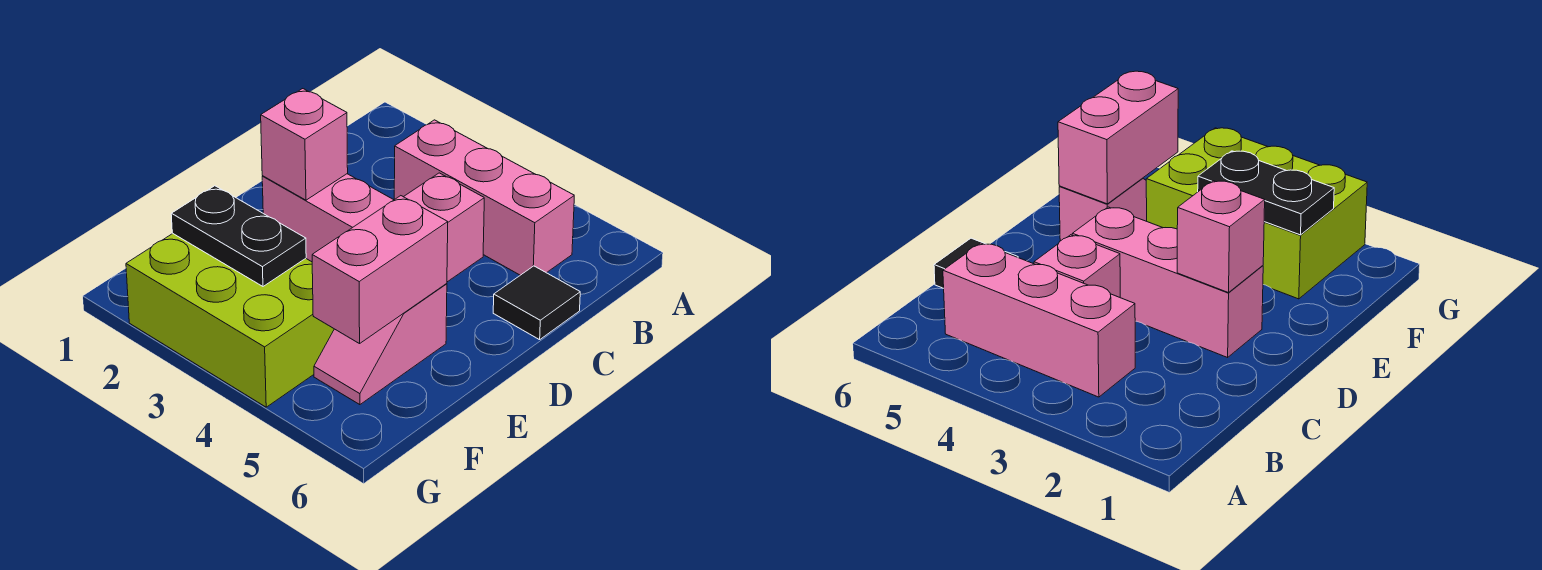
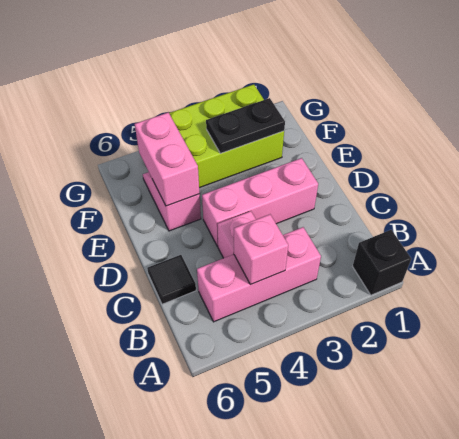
none -> black 1x1 brick [352,230,411,295]
pink 1x1 brick [261,89,348,200] -> pink 1x1 brick moved to [234,214,288,285]

